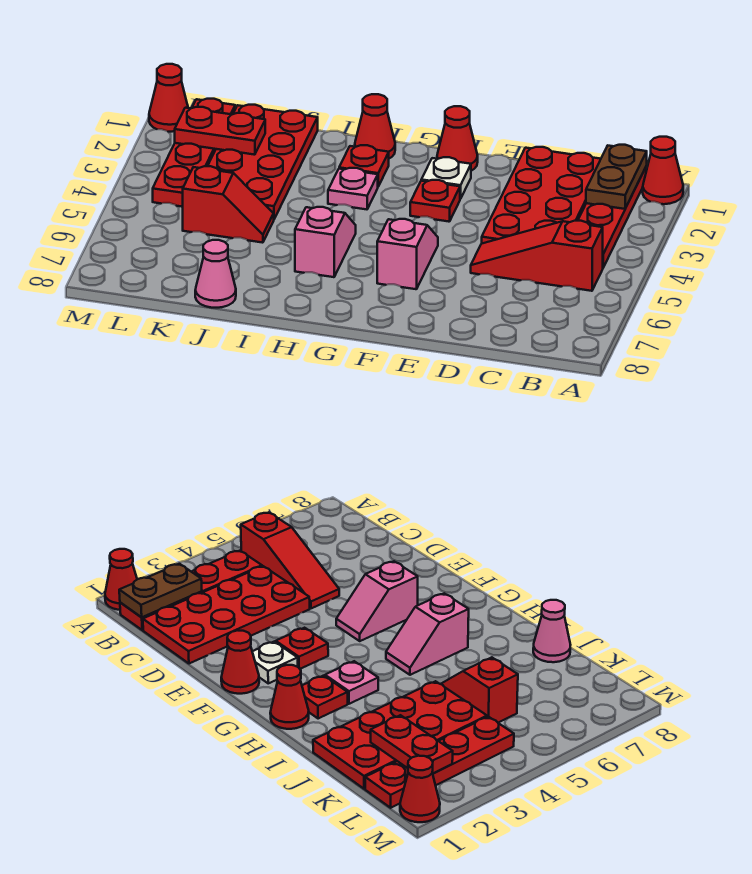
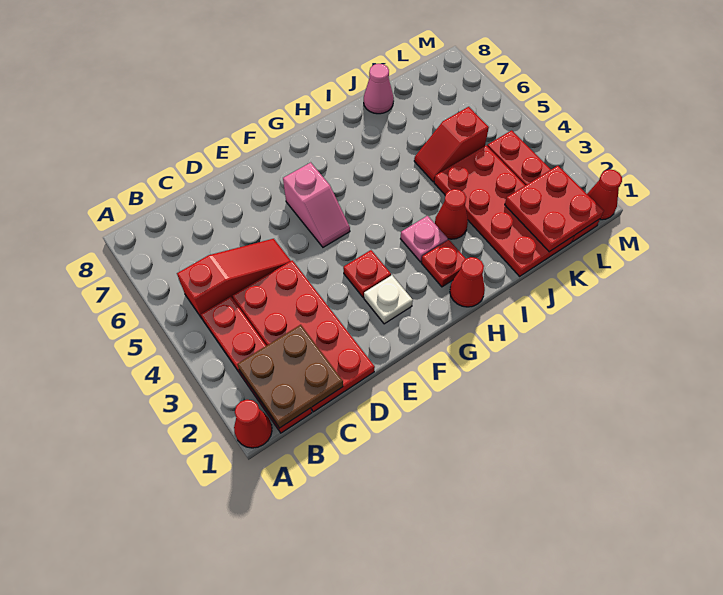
brown 1x2 plate [586,145,647,209] -> brown 2x2 plate [238,325,343,428]
red 1x1 cone [437,106,478,171] -> red 1x1 cone moved to [435,189,468,239]
pink 1x2 slope [295,207,356,277] -> none
red 1x2 plate [175,107,265,155] -> red 2x2 plate [505,166,604,252]

